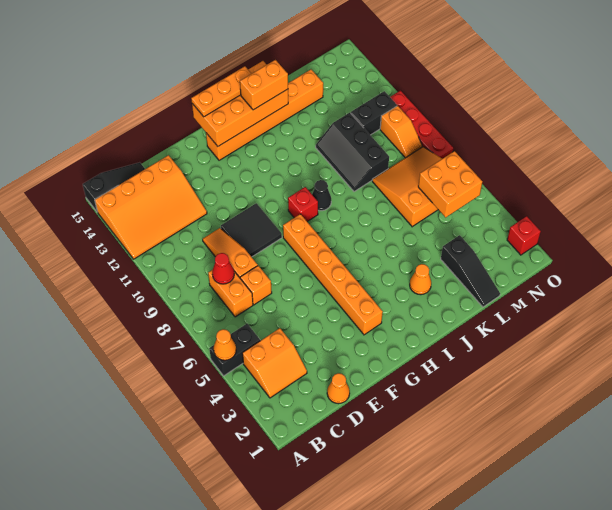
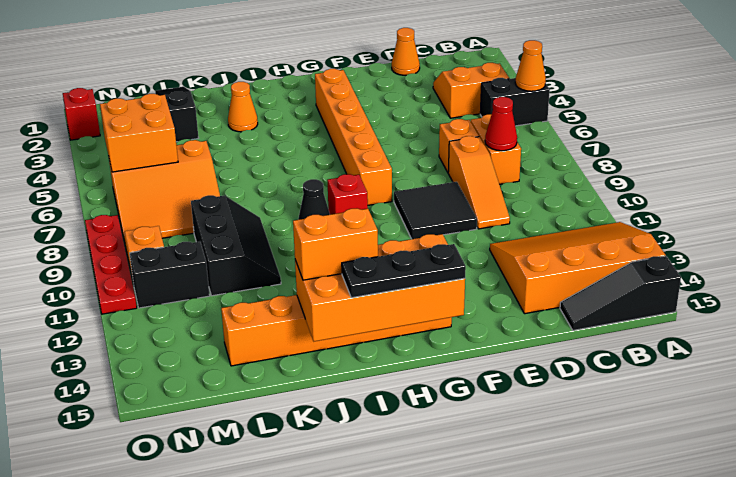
orange 1x3 plate [191,66,252,117] -> black 1x3 plate [342,244,466,298]

